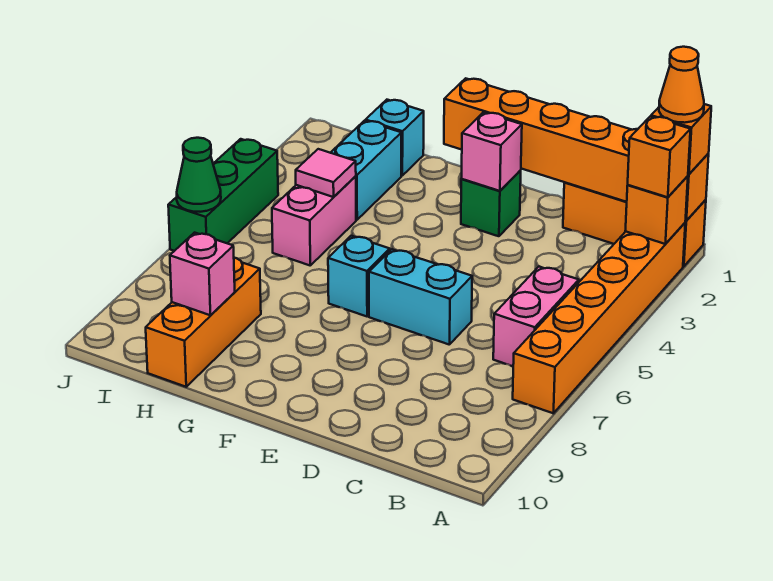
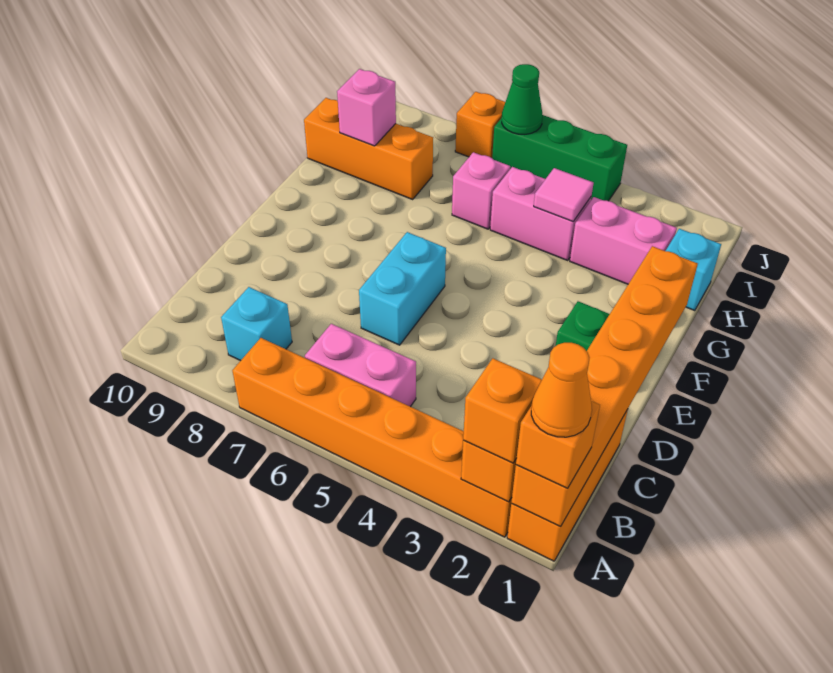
pink 1x1 brick [461,112,522,191] -> pink 1x1 brick moved to [452,152,510,229]
cyan 1x1 brick [328,236,390,316] -> cyan 1x1 brick moved to [221,287,292,361]
cyan 1x2 brick [331,121,401,220] -> pink 1x2 brick [570,197,677,284]
none -> orange 1x1 brick [455,92,505,158]

